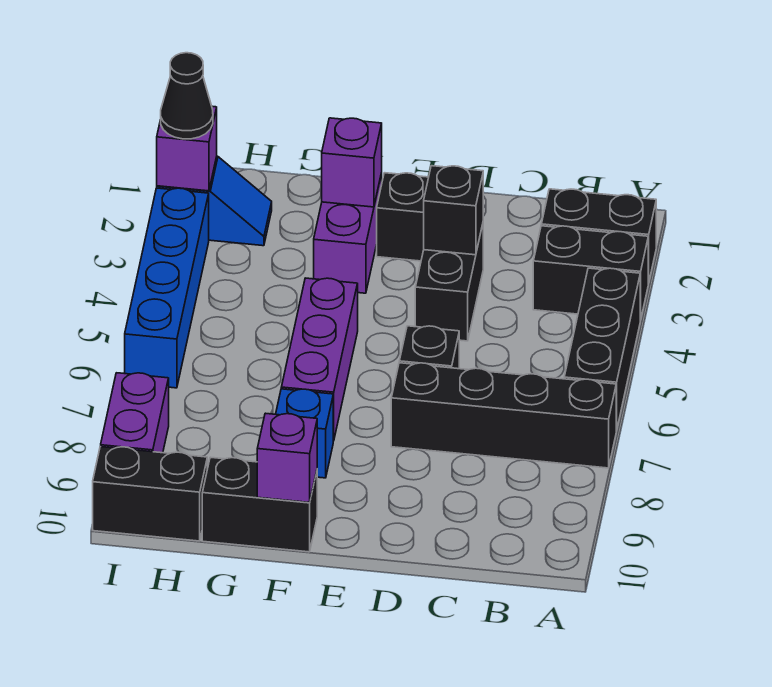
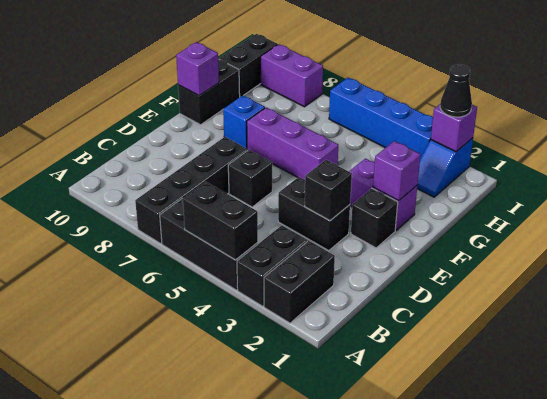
none -> black 1x2 brick [183,182,258,260]

